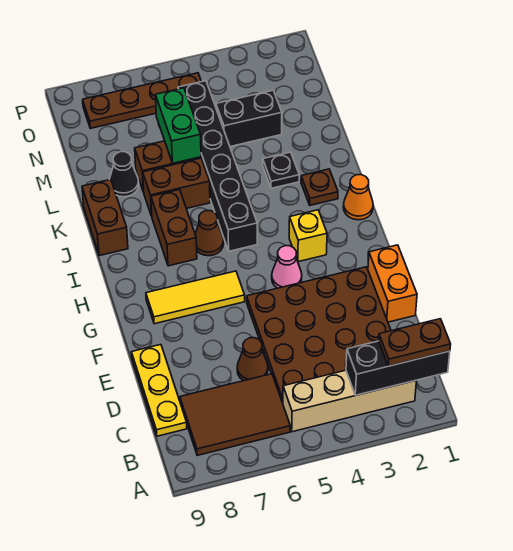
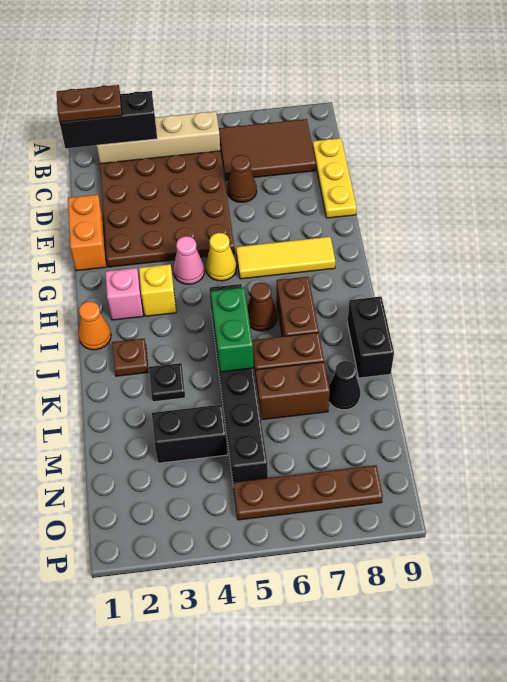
none -> yellow 1x1 cone [206,233,237,281]
none -> pink 1x1 brick [105,268,143,320]
brown 1x2 brick [82,179,128,256] -> black 1x2 brick [347,297,394,378]
green 1x2 brick [156,88,201,163] -> green 1x2 brick moved to [211,288,254,372]

